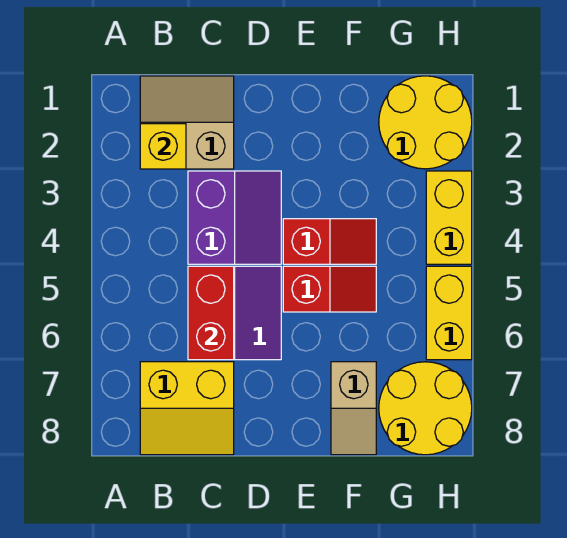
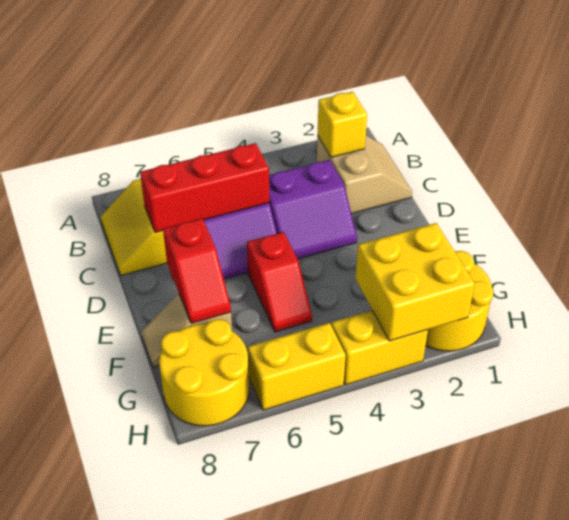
red 1x2 brick [188,266,234,360] -> red 1x3 brick [140,143,269,233]
red 1x2 slope [283,219,376,264] -> red 1x2 slope moved to [163,218,231,324]
none -> yellow 2x2 brick [355,223,475,341]

